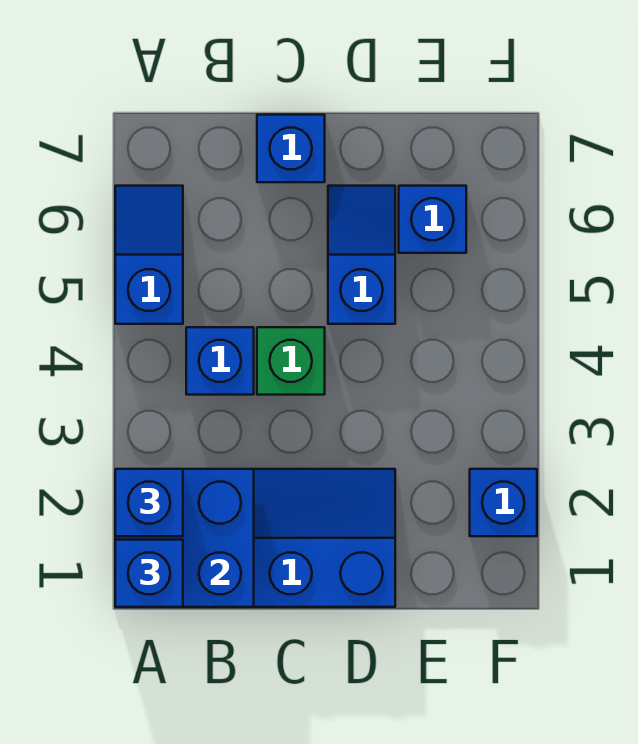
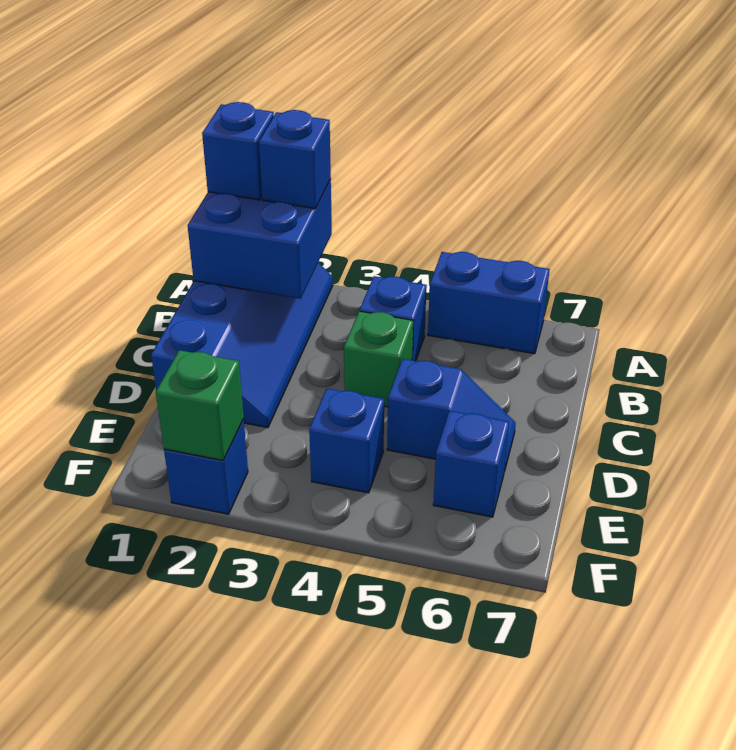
blue 1x2 slope [115,186,183,324] -> blue 1x2 brick [428,252,550,354]
blue 1x1 brick [257,115,325,182] -> blue 1x1 brick moved to [309,388,384,493]
none -> green 1x1 brick [156,350,244,461]

